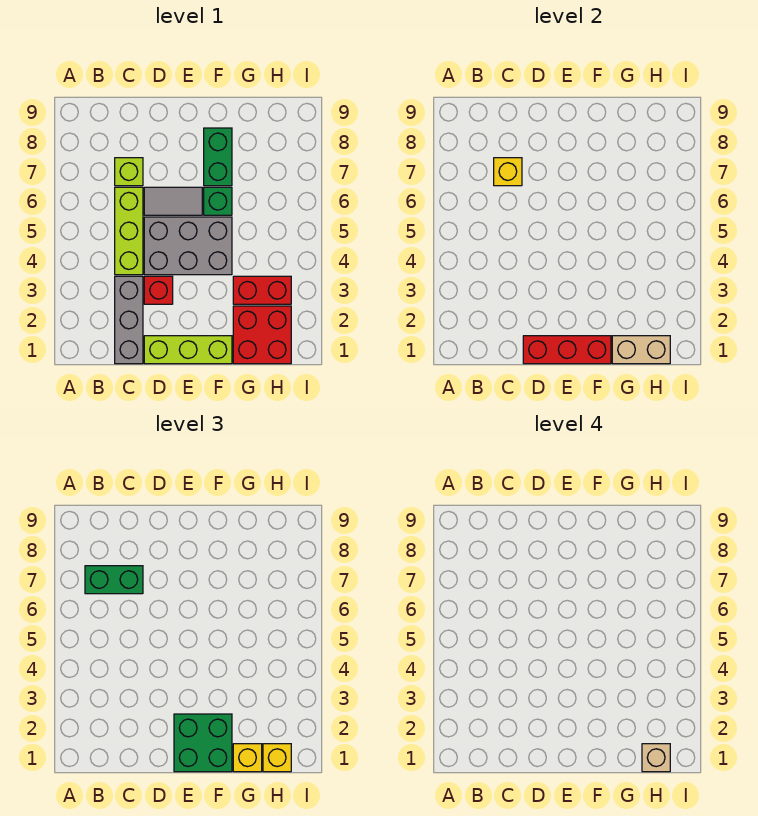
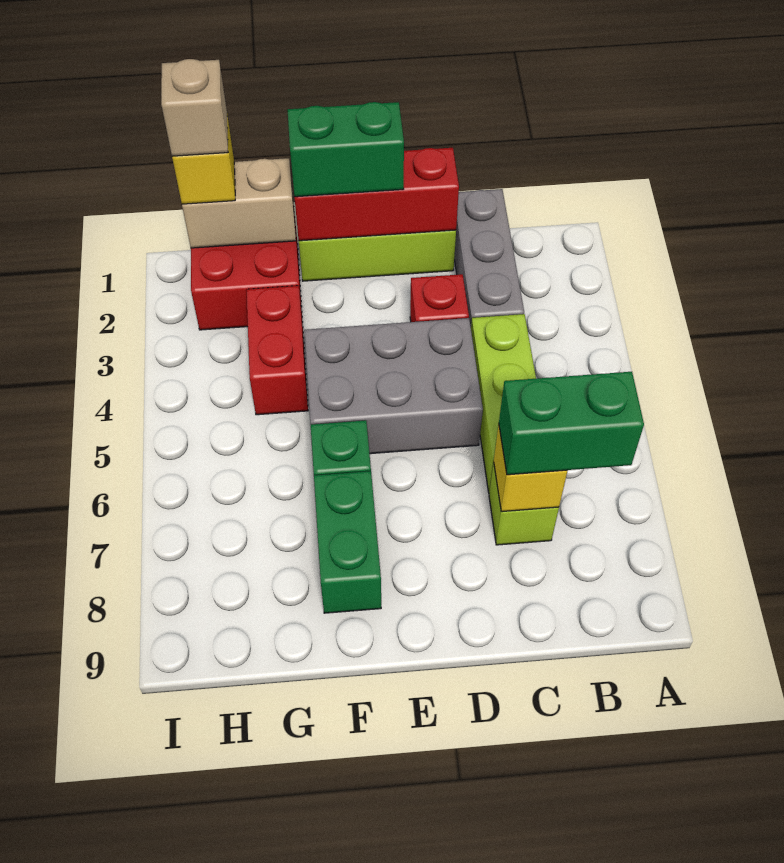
grey 1x2 tile [144,187,202,215] -> none
green 2x2 brick [174,714,232,772] -> green 1x2 brick [287,102,404,197]
yellow 1x1 brick [233,744,262,772] -> none
red 1x2 brick [233,276,291,304] -> red 1x2 brick turned to [246,286,308,415]

